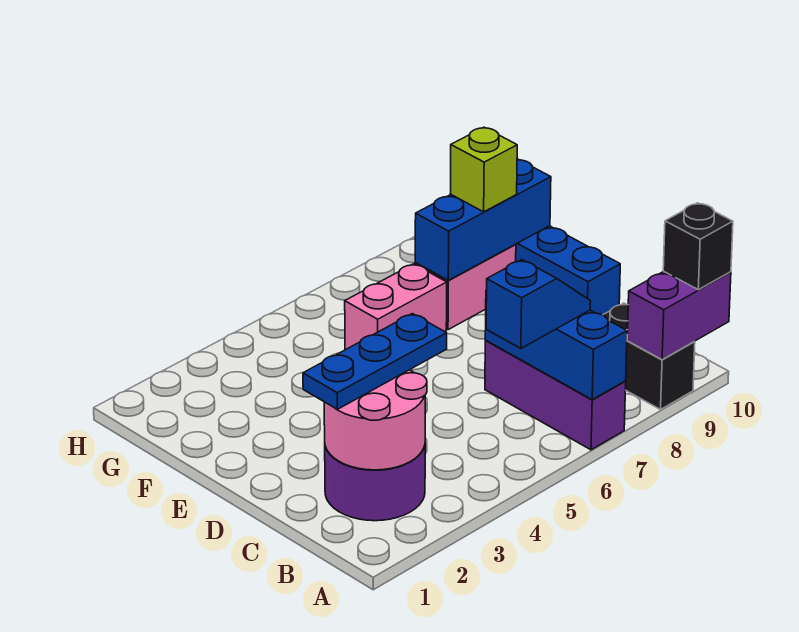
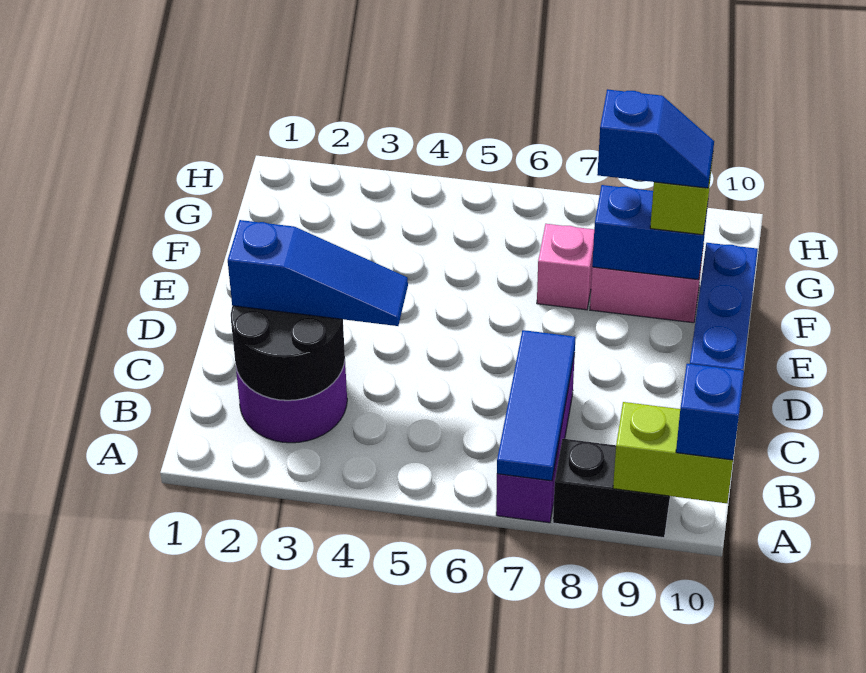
blue 1x3 brick [485,290,627,400] -> blue 1x3 tile [497,330,576,481]
black 1x2 brick [603,303,695,409] -> black 1x2 brick turned to [553,439,670,538]
purple 1x2 brick [627,271,731,360] -> lime 1x2 brick [613,402,733,503]
black 1x1 brick [663,203,733,290] -> blue 1x1 brick [676,364,744,460]
pink 2x2 round brick [324,370,427,470] -> black 2x2 round brick [231,306,345,400]
blue 1x2 slope [486,260,591,348] -> blue 1x2 slope moved to [597,89,714,188]
blue 1x3 plate [303,314,447,409] -> blue 1x3 slope [228,220,408,326]
pink 1x2 brick [345,264,447,350] -> pink 1x1 brick [537,224,594,310]
blue 1x3 brick [415,159,551,280] -> blue 1x2 brick [592,185,708,280]

